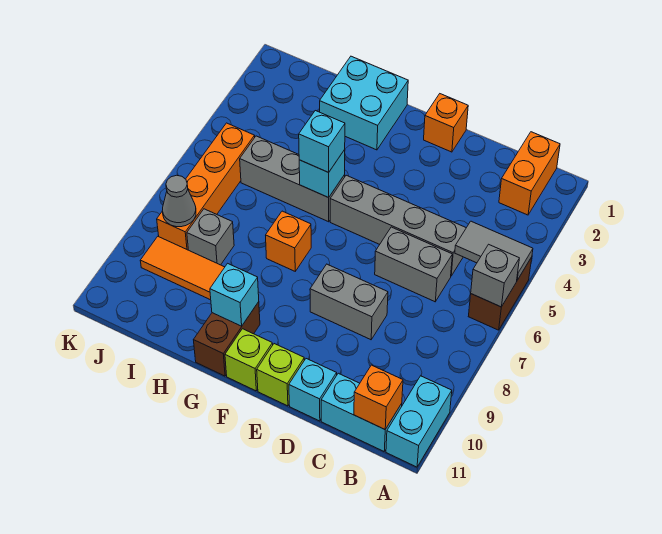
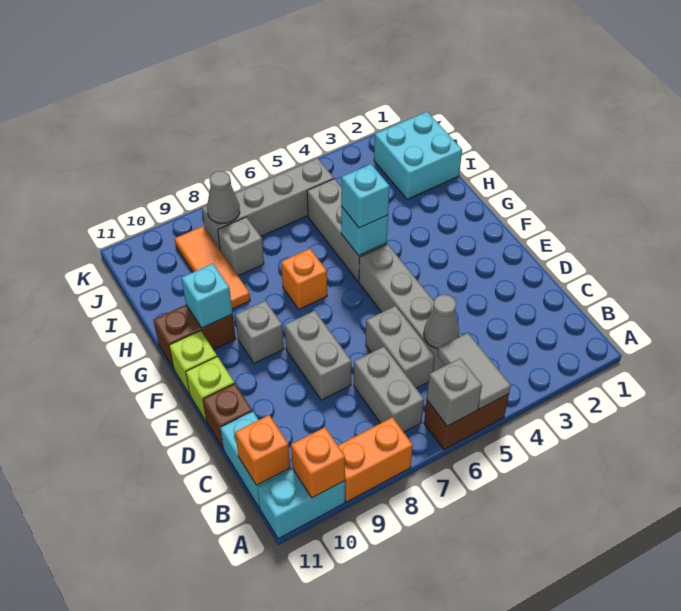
orange 1x2 brick [499,132,560,215] -> orange 1x2 brick moved to [338,417,413,502]
none -> grey 1x2 brick [354,347,424,432]
none -> grey 1x1 cone [424,295,459,349]
cyan 1x1 brick [289,359,337,421] -> brown 1x1 brick [203,383,252,449]
orange 1x1 brick [424,94,468,152] -> orange 1x1 brick moved to [291,427,345,498]
none -> grey 1x1 brick [235,301,284,363]
cyan 2x2 brick [320,56,408,150] -> cyan 2x2 brick moved to [374,112,462,199]
orange 1x4 brick [157,123,255,250] -> grey 1x4 brick [202,158,334,249]

